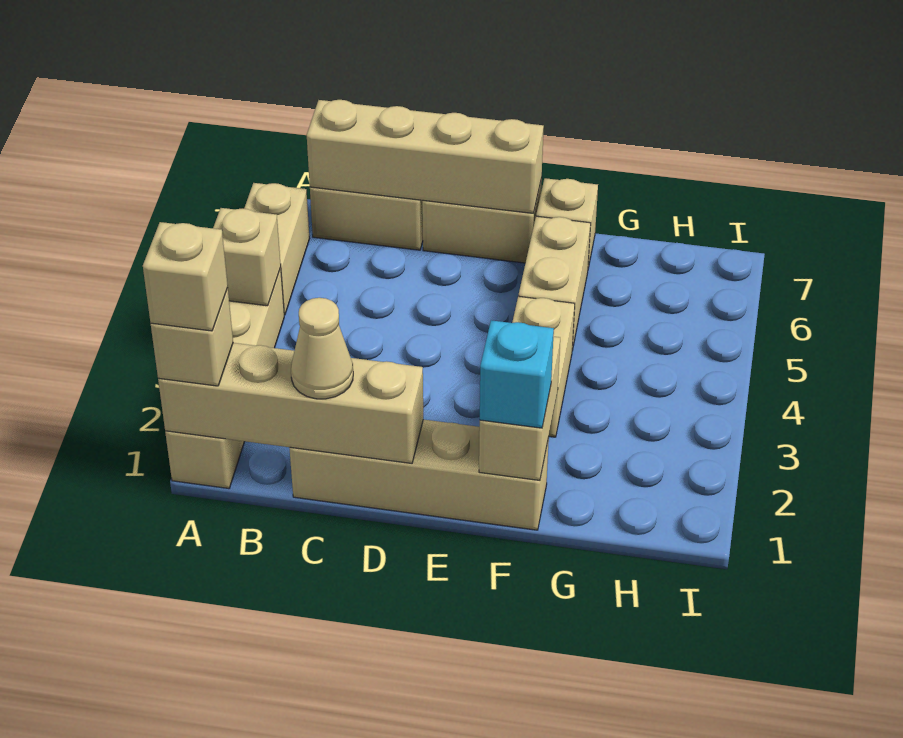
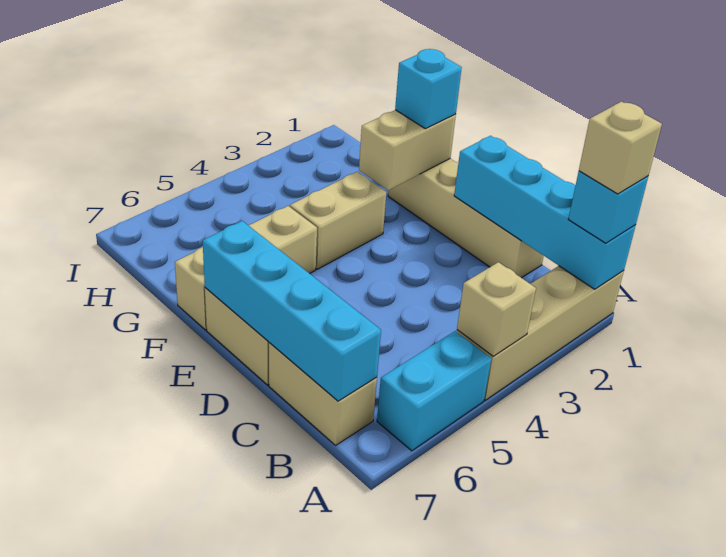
tan 1x4 brick [158,343,423,463] -> cyan 1x4 brick [454,136,636,289]
tan 1x1 brick [151,288,233,386] -> cyan 1x1 brick [568,171,648,243]
tan 1x2 brick [244,183,310,315] -> cyan 1x2 brick [377,331,491,451]
tan 1x4 brick [307,100,544,214] -> cyan 1x4 brick [203,221,381,401]
tan 1x1 cone [291,298,353,399] -> none

